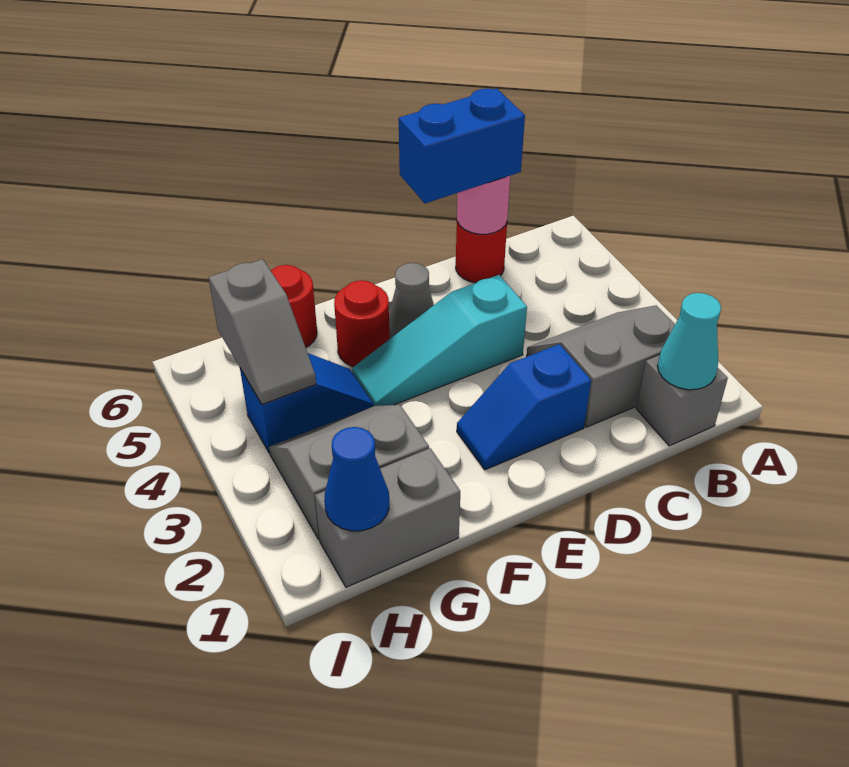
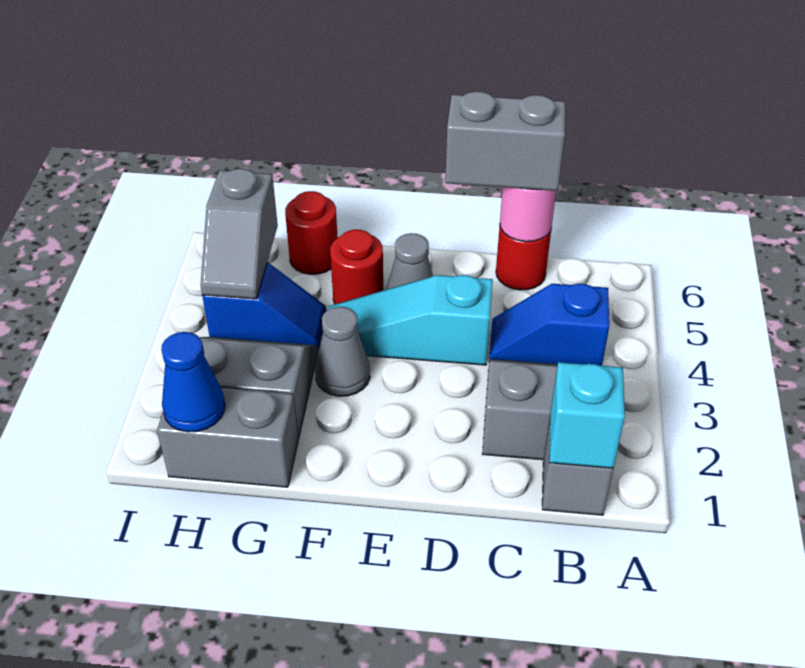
cyan 1x1 cone [658,293,721,390] -> cyan 1x1 brick [549,362,625,468]
blue 1x2 brick [399,89,525,203] -> grey 1x2 brick [445,91,565,191]
blue 1x2 slope [457,344,591,470] -> blue 1x2 slope moved to [489,284,609,366]
none -> grey 1x1 cone [315,307,370,396]

